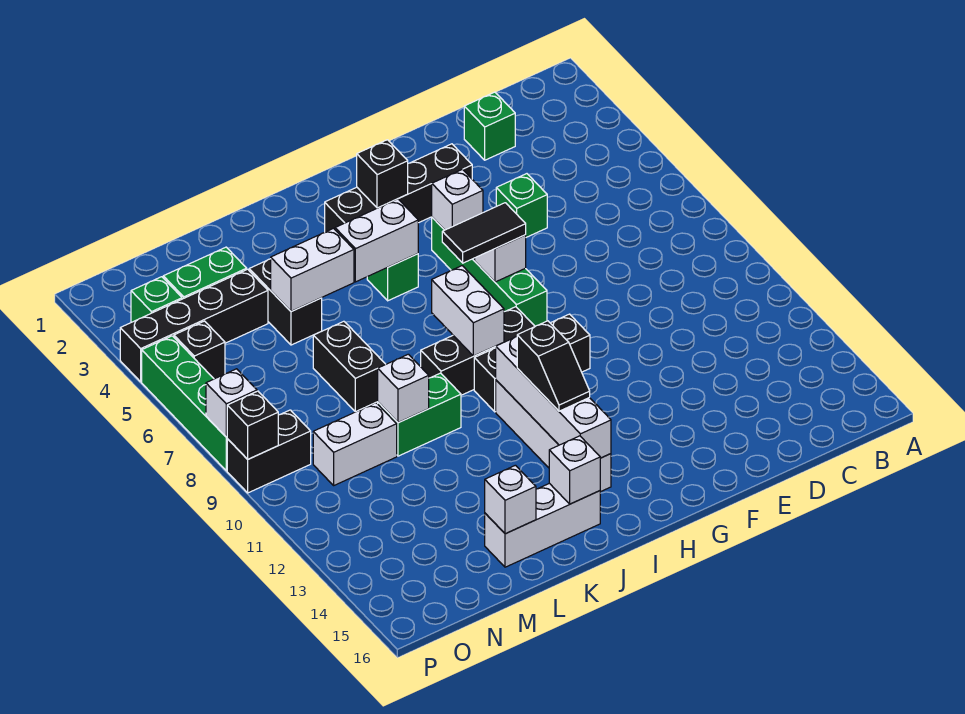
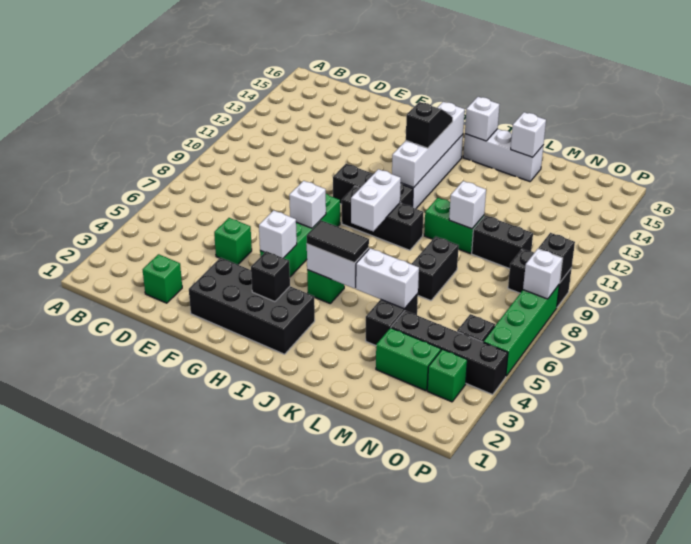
black 1x4 brick [325,144,472,232] -> black 2x4 brick [189,258,315,354]
black 1x2 tile [442,203,526,263] -> black 1x2 tile moved to [307,220,369,263]
white 1x2 brick [313,403,397,485] -> black 1x2 brick [472,215,533,269]

